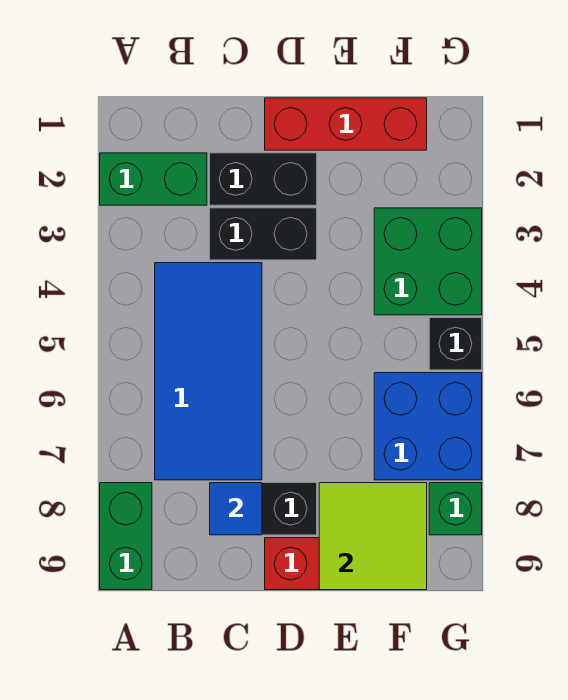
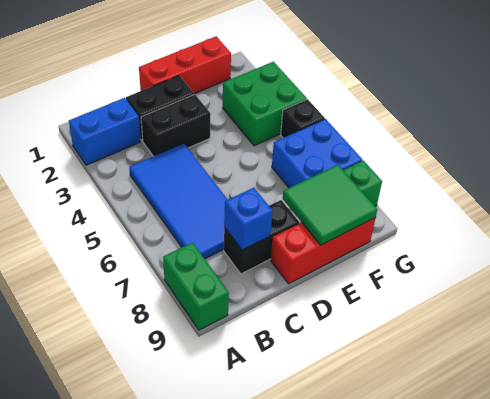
green 1x2 brick [100,153,207,205] -> blue 1x2 brick [69,98,141,165]
blue 1x1 tile [210,483,262,535] -> blue 1x1 brick [224,188,273,250]
lime 2x2 tile [319,483,427,590] -> green 2x2 tile [283,165,377,245]

